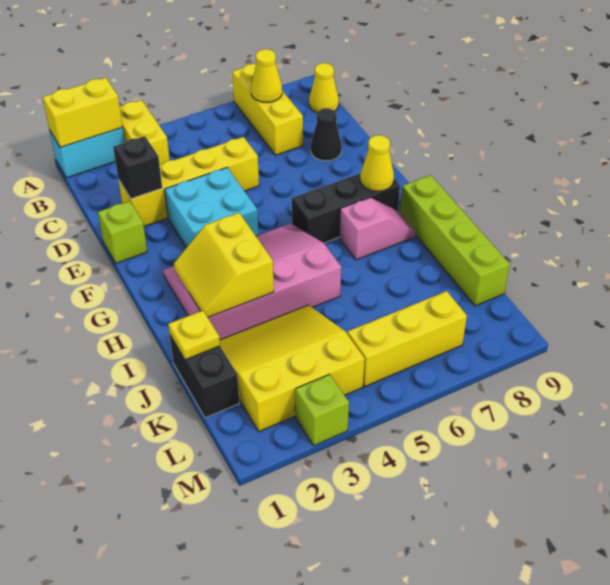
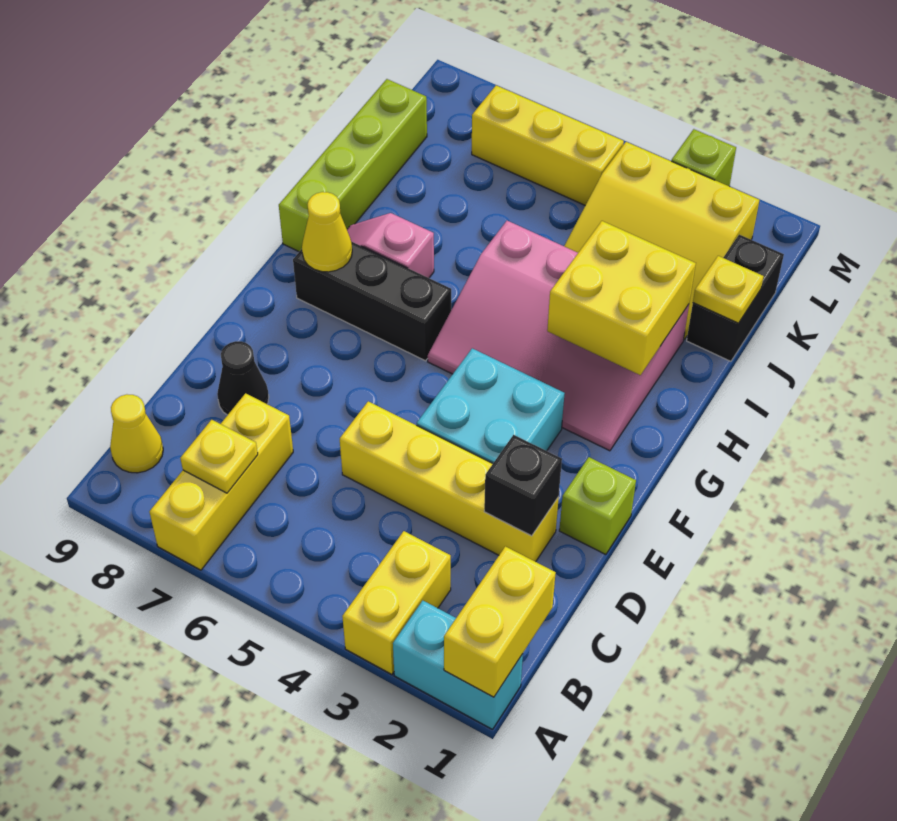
yellow 1x2 brick [43,78,122,147] -> yellow 1x2 brick turned to [444,546,556,697]
yellow 1x1 cone [251,49,282,102] -> yellow 1x1 plate [180,420,258,493]
yellow 2x2 slope [174,213,274,317] -> yellow 2x2 brick [547,221,696,375]

